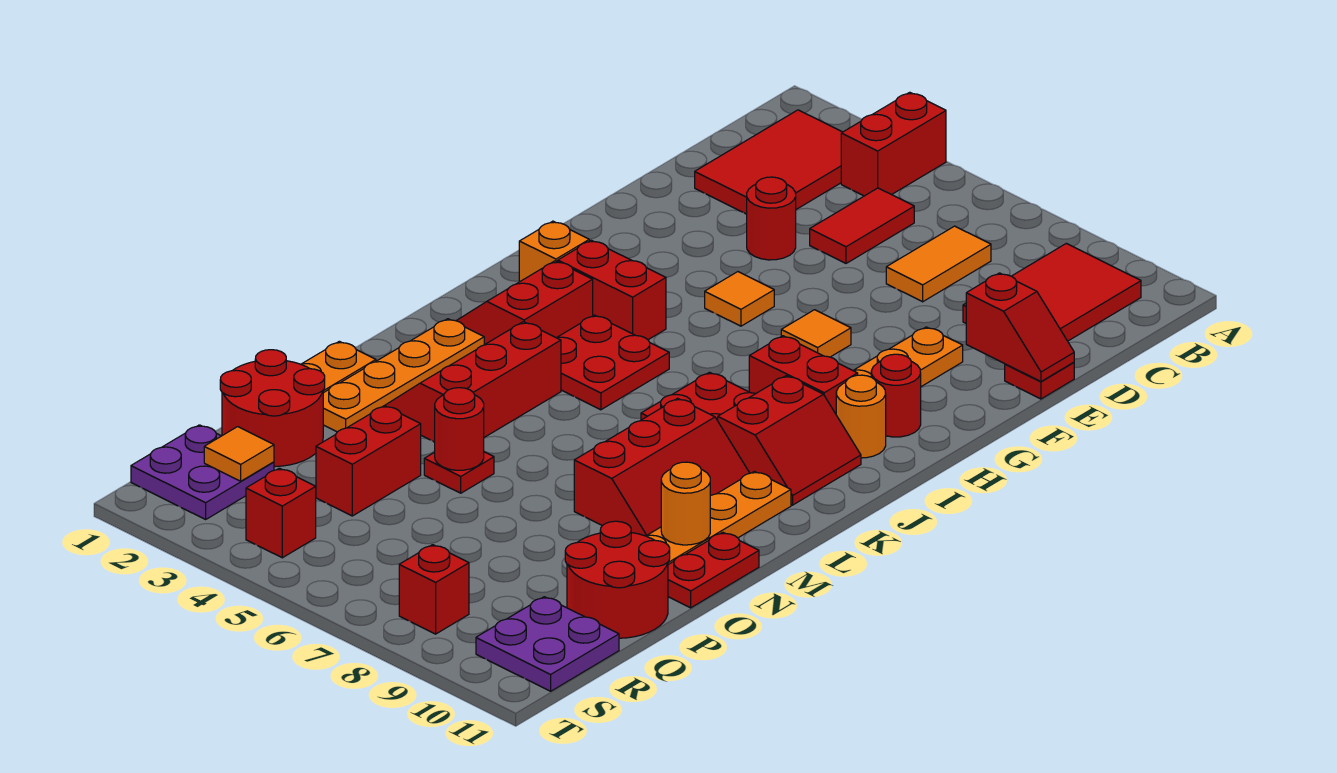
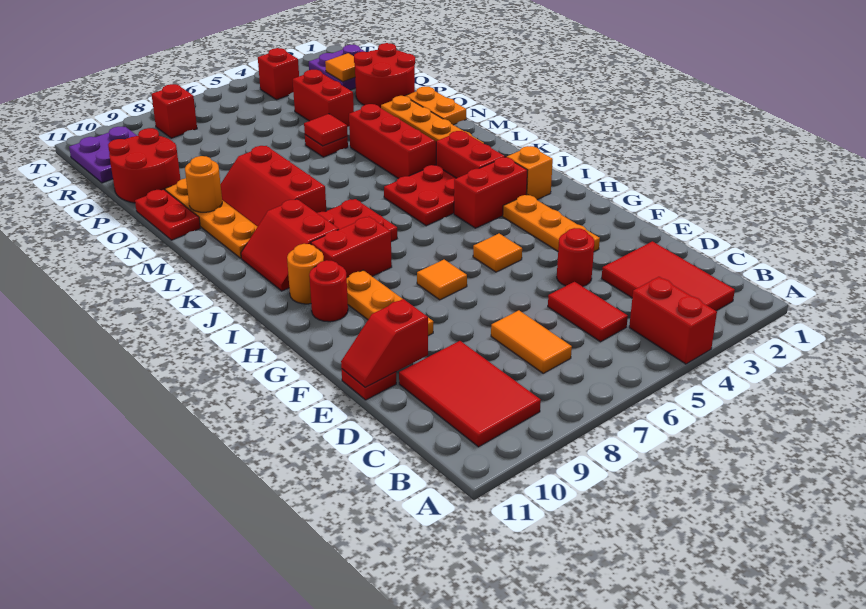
none -> orange 1x3 plate [503,194,600,252]
red 1x1 round brick [435,388,484,470] -> red 1x1 tile [304,114,348,146]

